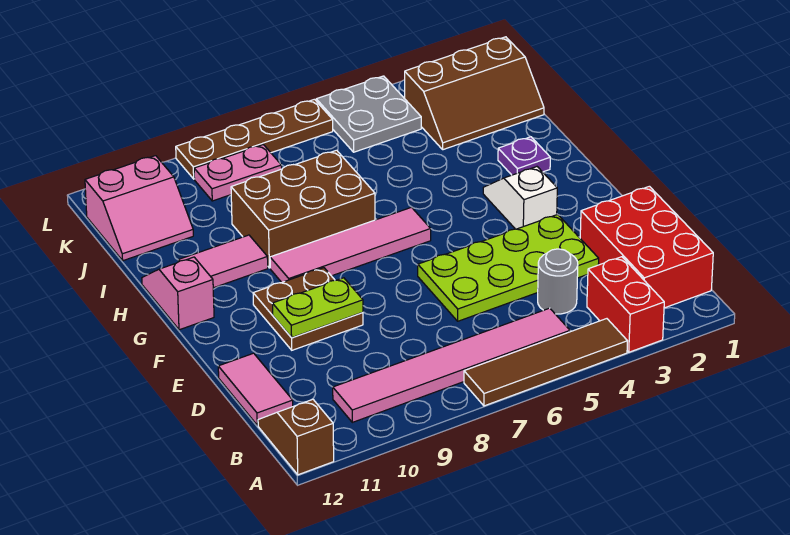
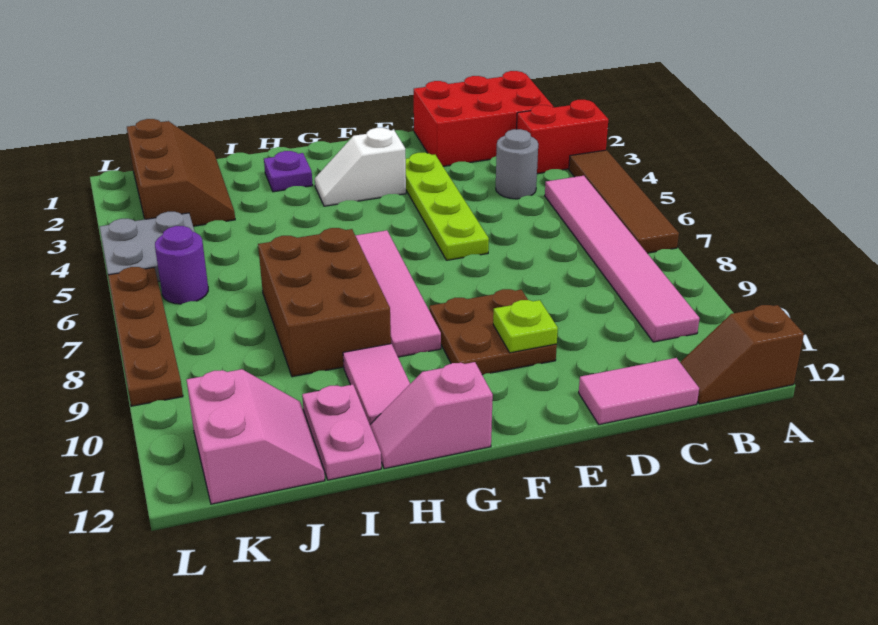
lime 2x4 plate [418,214,599,321] -> lime 1x4 plate [406,153,489,260]
lime 1x2 plate [272,278,363,338] -> lime 1x1 plate [493,300,558,353]
none -> purple 1x1 round brick [155,226,208,304]
pink 1x2 plate [194,145,282,201] -> pink 1x2 plate moved to [302,385,381,480]

